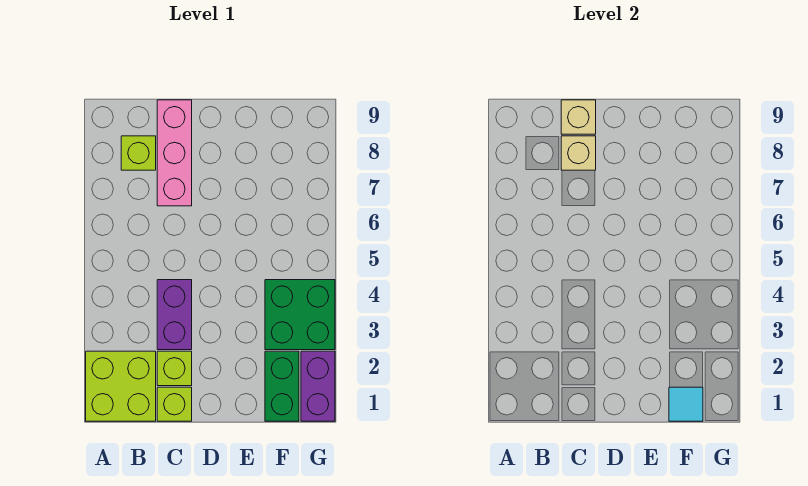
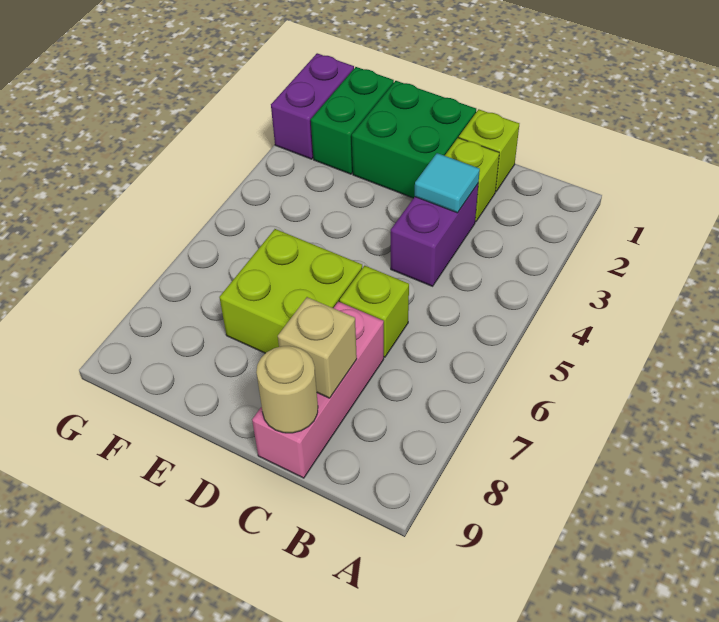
lime 2x2 brick [86,351,156,421] -> lime 2x2 brick moved to [219,229,362,353]
lime 1x1 brick [121,136,156,170] -> lime 1x1 brick moved to [340,266,409,357]
tan 1x1 brick [561,100,596,134] -> tan 1x1 round brick [256,346,318,433]
cyan 1x1 tile [669,387,703,421] -> cyan 1x1 tile moved to [415,153,480,213]
green 2x2 brick [265,280,335,350] -> green 2x2 brick moved to [352,81,476,198]

